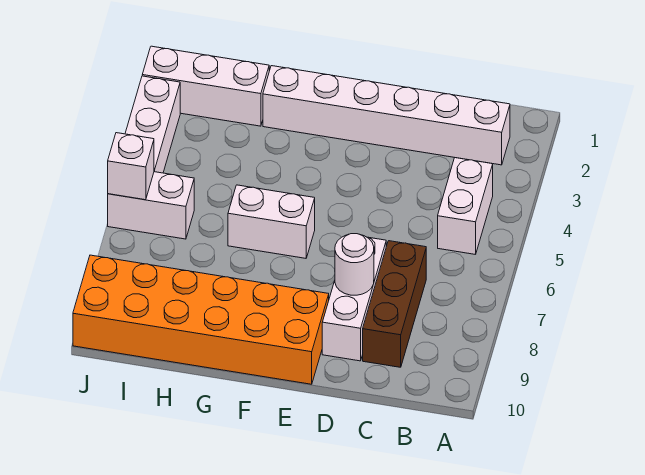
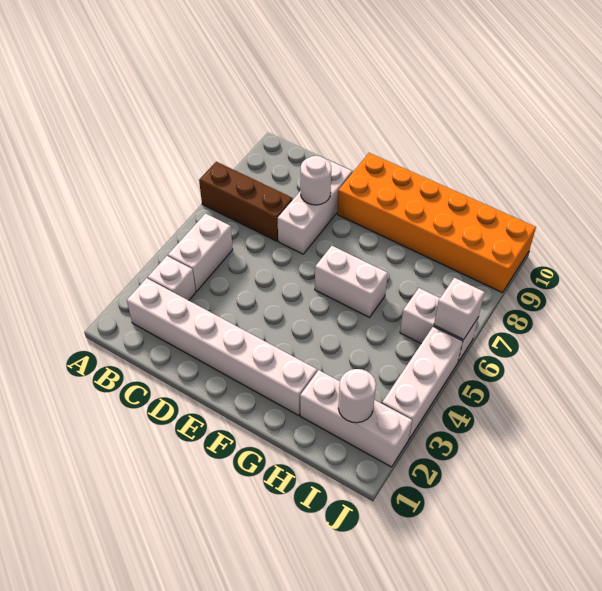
none -> white 1x1 brick [148,256,196,300]
brown 1x3 brick [363,241,426,367] -> brown 1x3 brick turned to [199,162,293,241]
none -> white 1x1 round brick [338,369,376,423]

